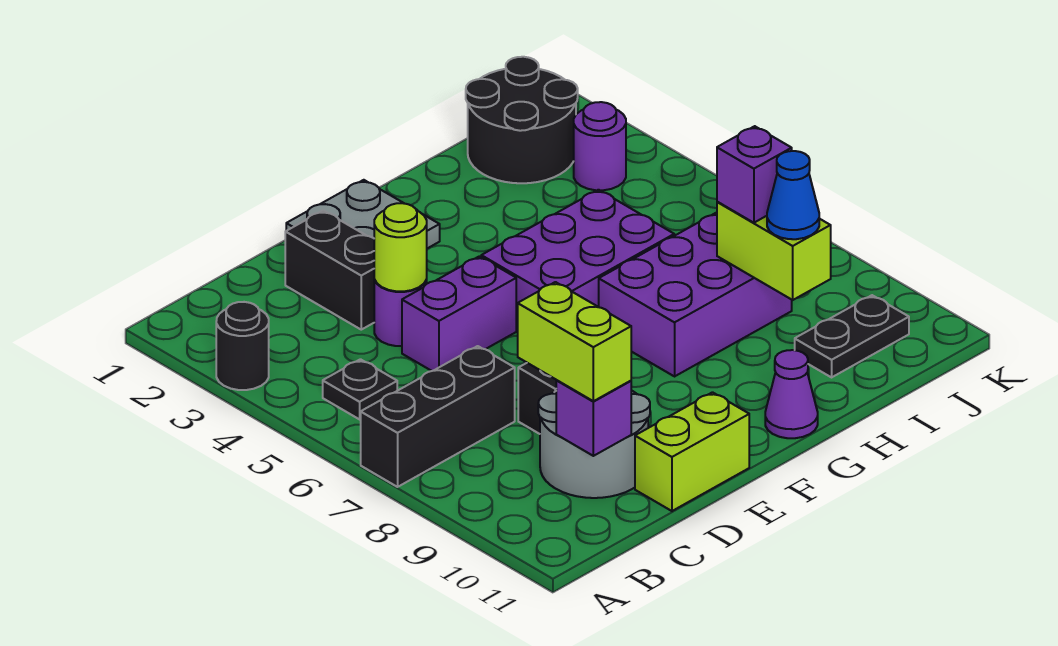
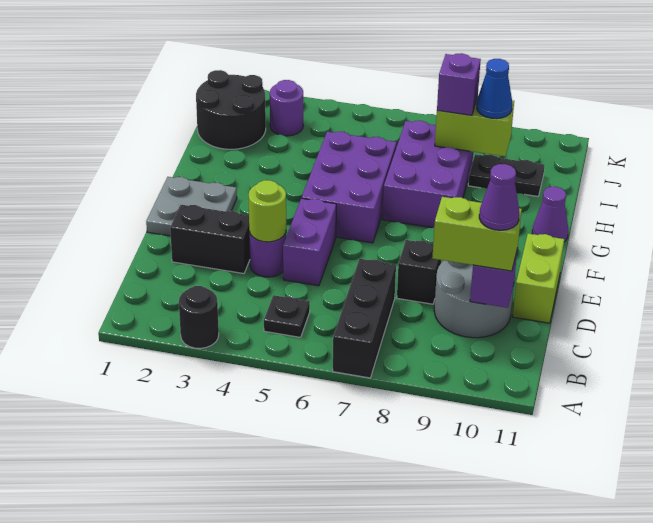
none -> purple 1x1 cone [479,164,519,230]
black 1x2 plate [795,295,909,377] -> black 1x2 plate turned to [468,154,545,196]

